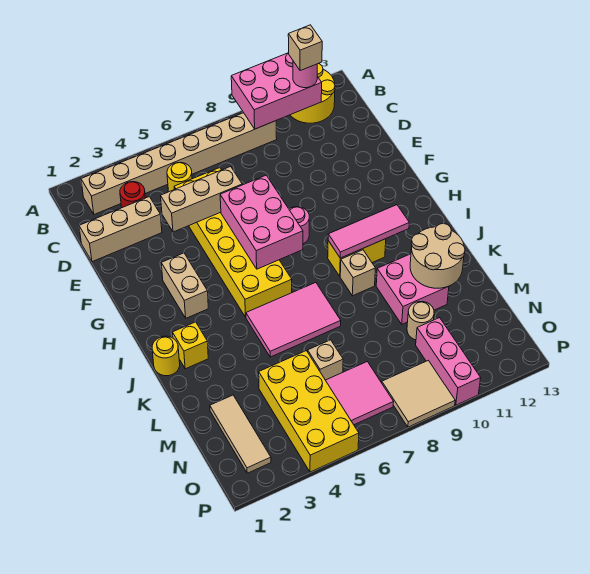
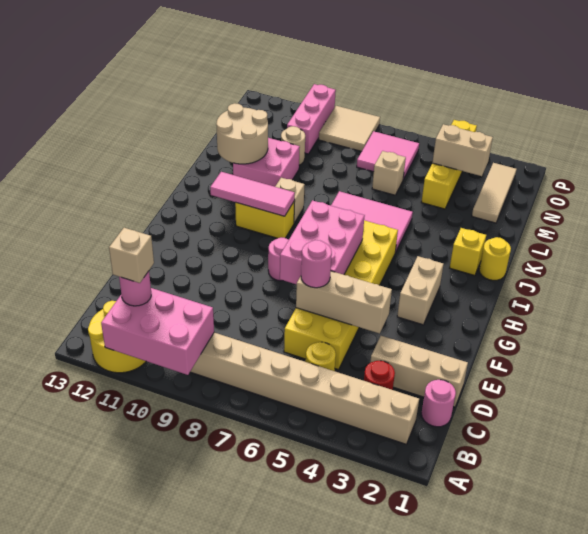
none -> pink 1x1 round brick [421,380,456,427]
none -> pink 1x1 round brick [301,240,332,288]
yellow 2x4 brick [259,351,359,472] -> yellow 1x4 brick [422,120,477,209]
none -> tan 1x2 brick [432,124,493,176]

